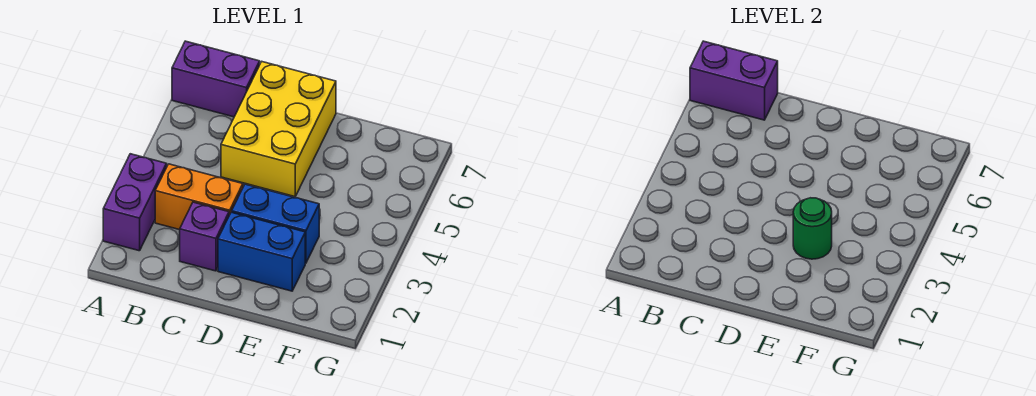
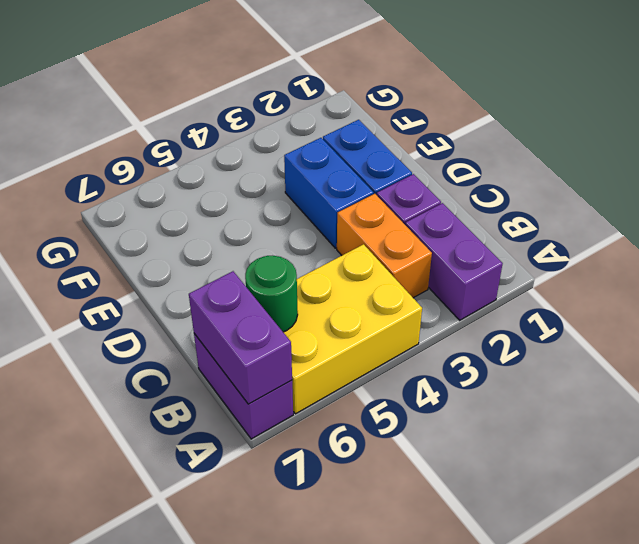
purple 1x2 brick [103,154,167,251] -> purple 1x2 brick turned to [405,203,503,320]
yellow 2x3 brick [221,62,336,197] -> yellow 2x3 brick moved to [283,244,422,414]
green 1x1 round brick [793,198,832,259] -> green 1x1 round brick moved to [245,256,298,332]

